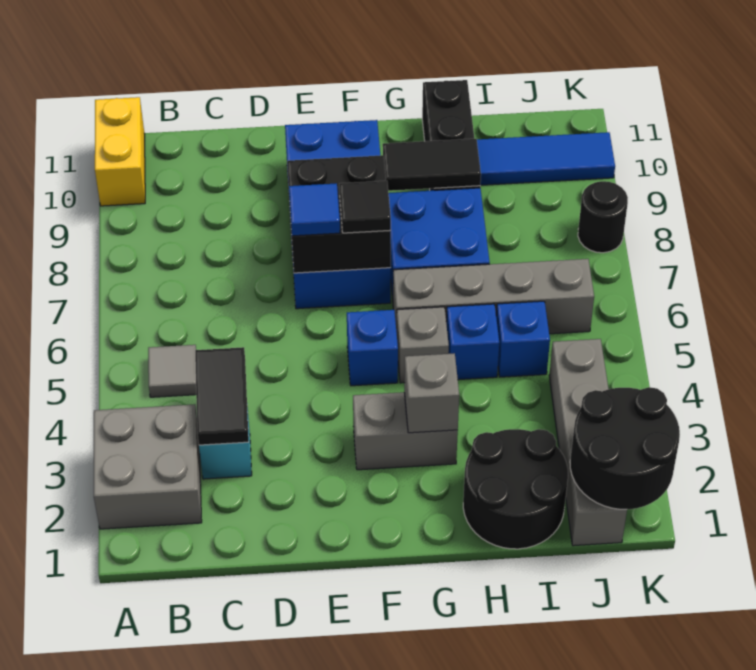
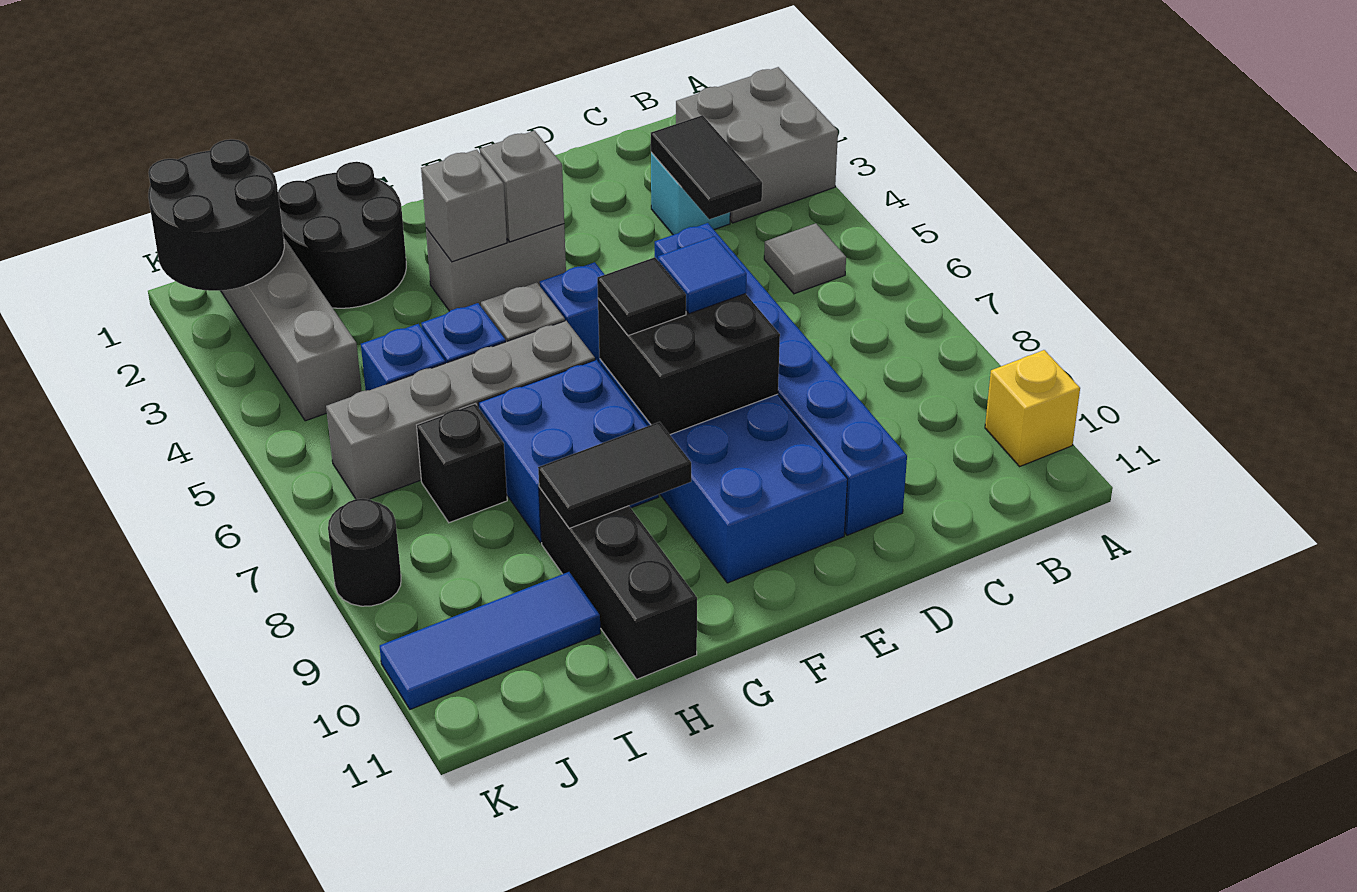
yellow 1x2 brick [95,97,145,206] -> yellow 1x1 brick [985,350,1080,466]
none -> blue 1x6 brick [655,223,907,535]
none -> grey 1x1 brick [480,131,564,242]
none -> black 1x1 brick [417,404,507,523]

